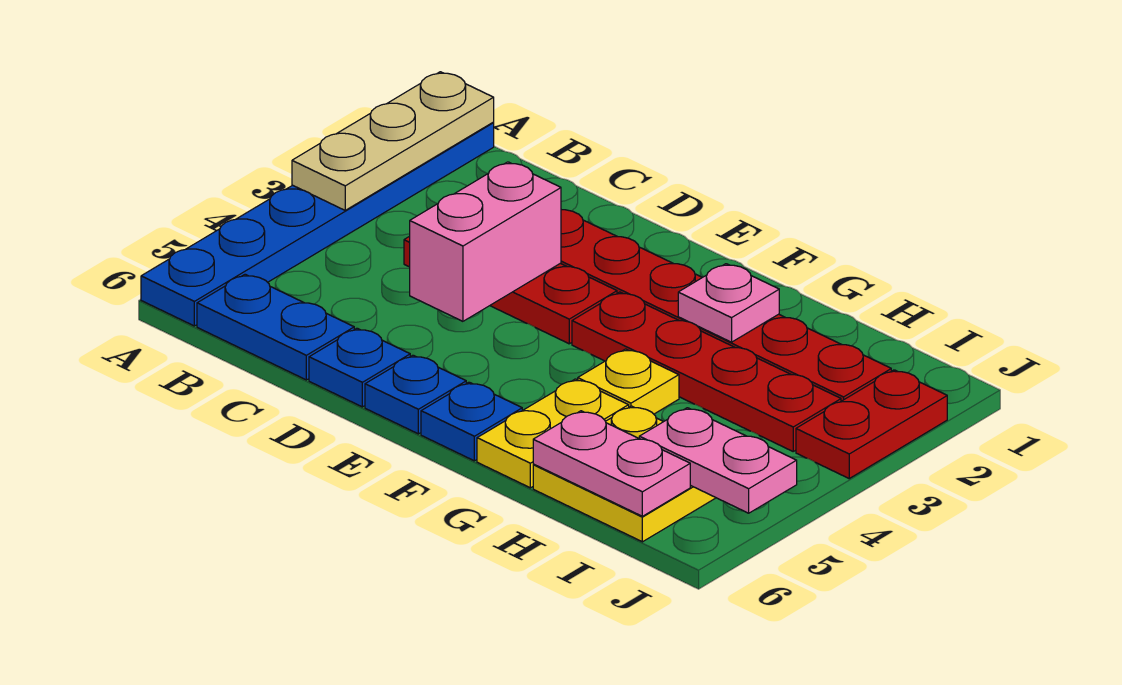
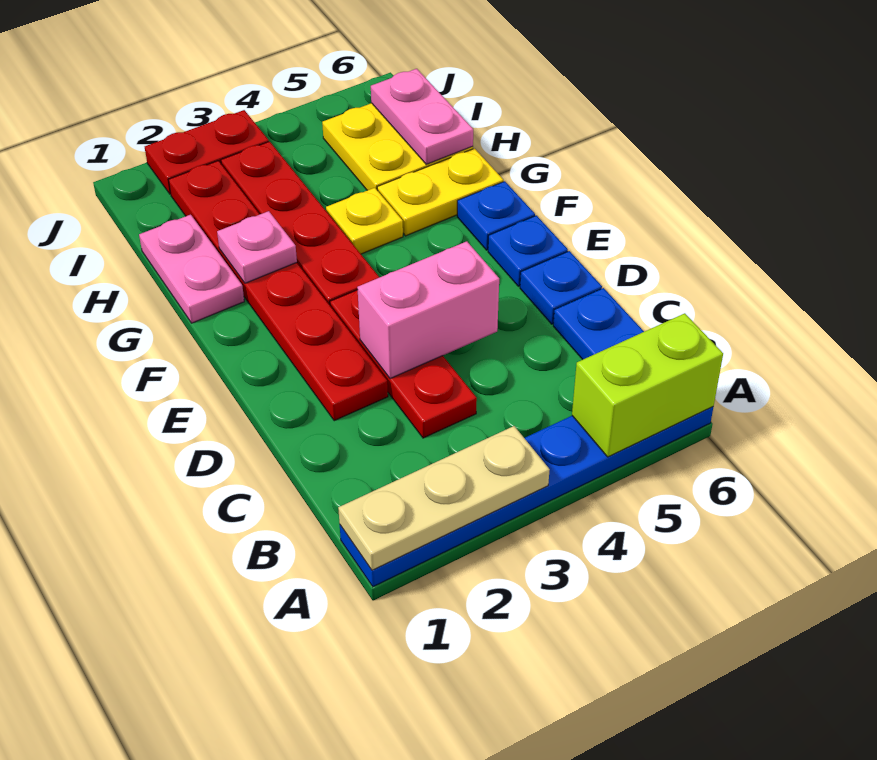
none -> lime 1x2 brick [572,313,723,457]
pink 1x2 plate [639,408,797,513] -> pink 1x2 plate moved to [139,215,244,323]

